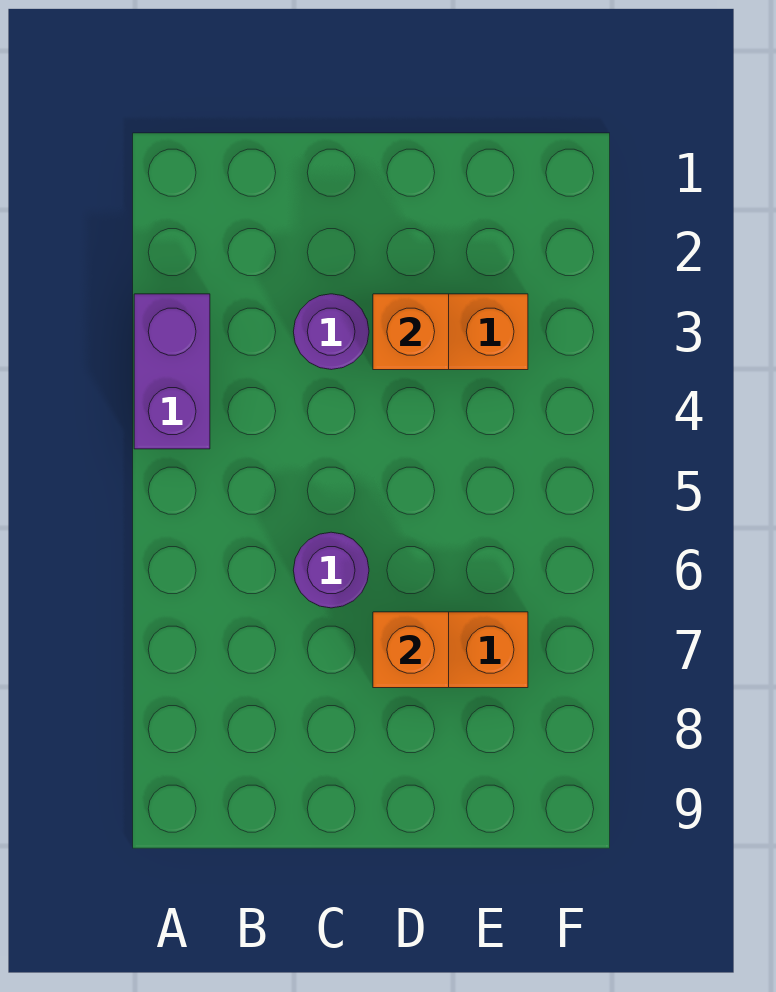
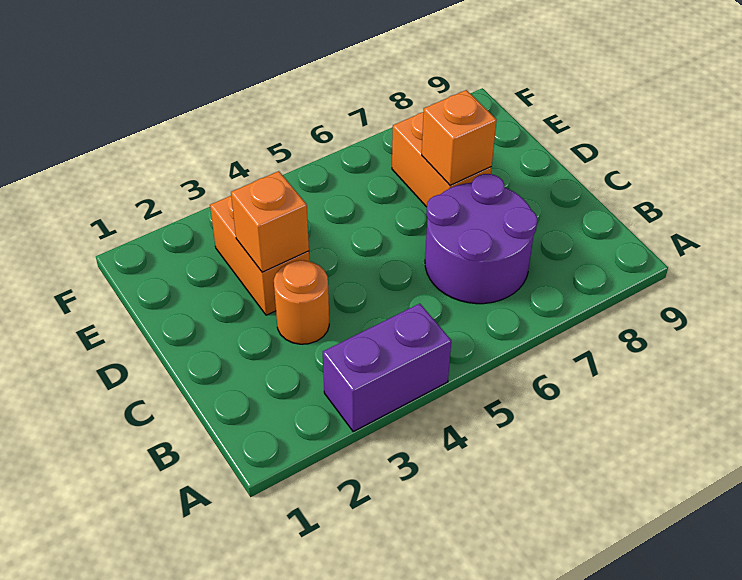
purple 1x1 round brick [293,294,369,370] -> orange 1x1 round brick [274,260,329,344]
purple 1x1 round brick [293,532,369,608] -> purple 2x2 round brick [425,174,537,304]

